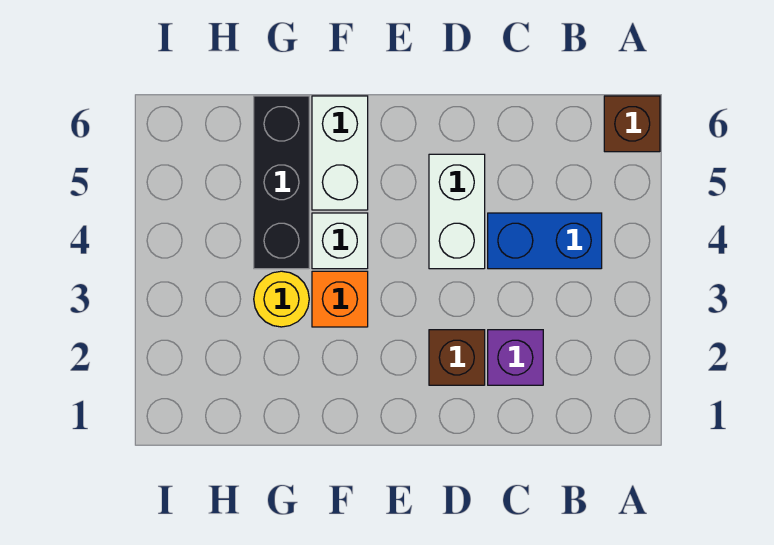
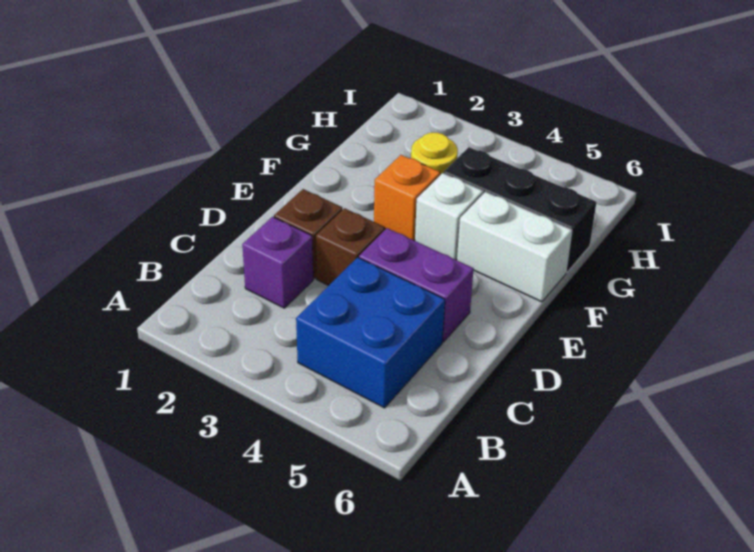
brown 1x1 brick [604,96,660,152] -> brown 1x1 brick moved to [316,208,385,285]
blue 1x2 brick [488,213,602,269] -> blue 2x2 brick [296,257,445,408]
white 1x2 brick [429,154,485,269] -> purple 1x2 brick [359,228,474,342]

